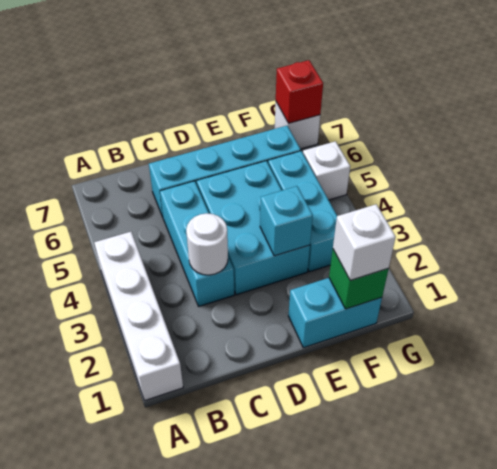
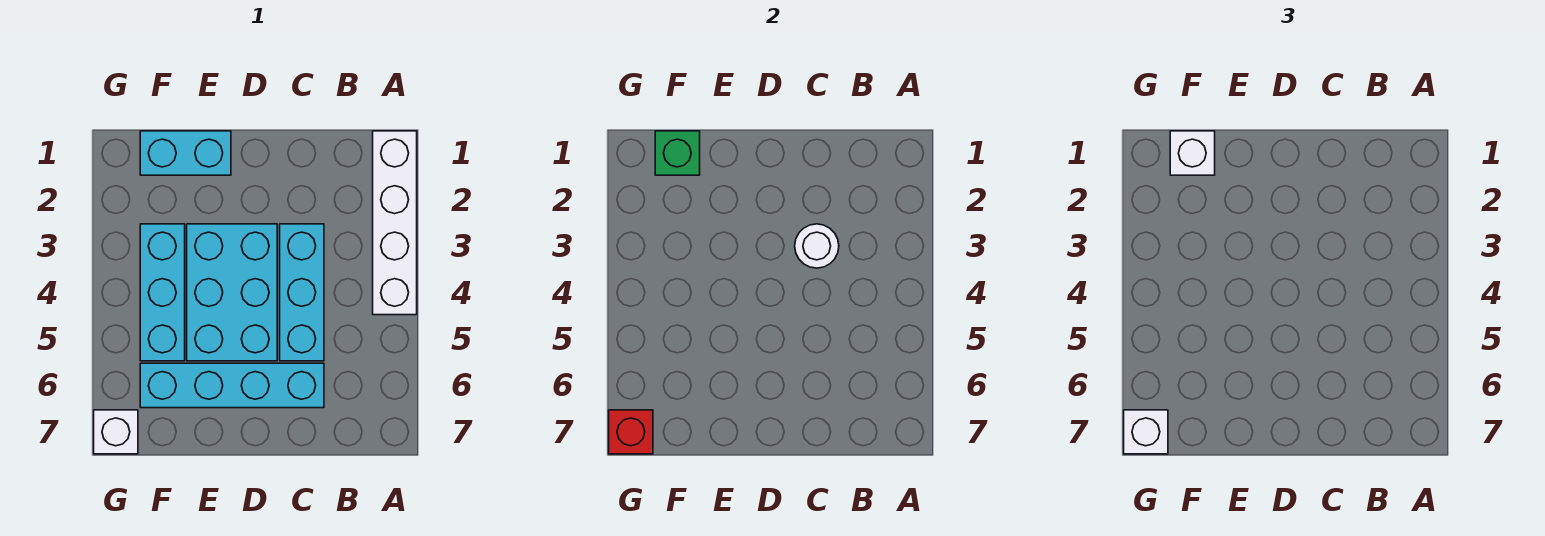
cyan 1x1 brick [260,186,313,256] -> none
white 1x1 brick [303,141,350,200] -> white 1x1 brick moved to [1124,410,1168,454]

